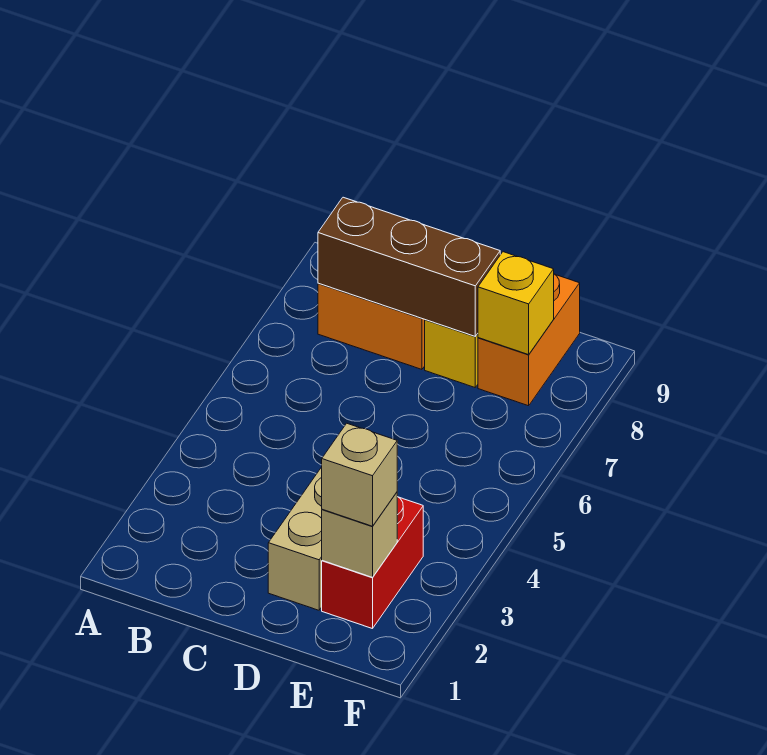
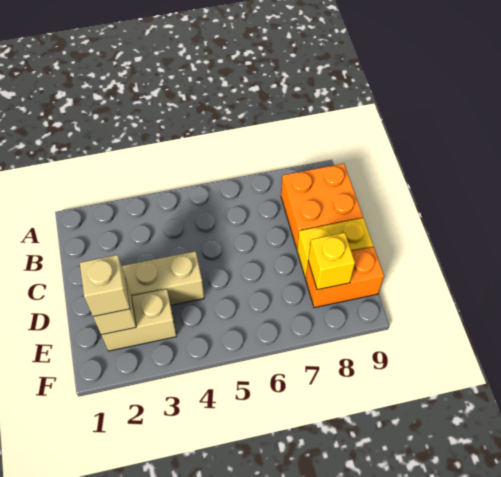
brown 1x3 brick [318,197,500,336] -> none
red 1x2 brick [322,497,423,629] -> tan 1x2 brick [102,289,177,351]

